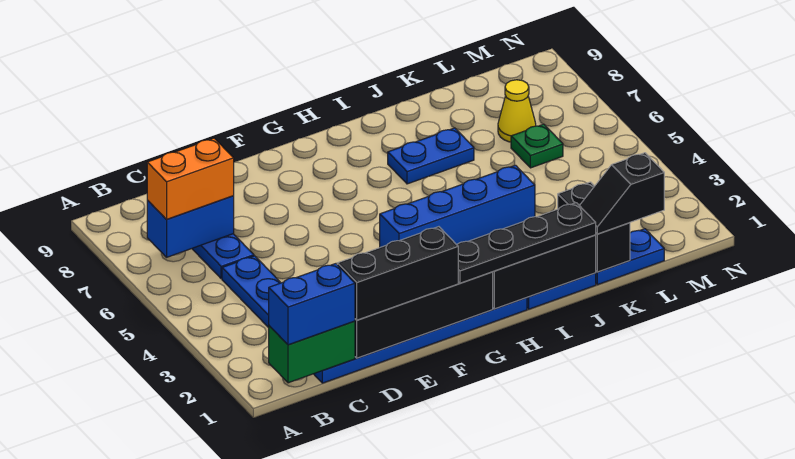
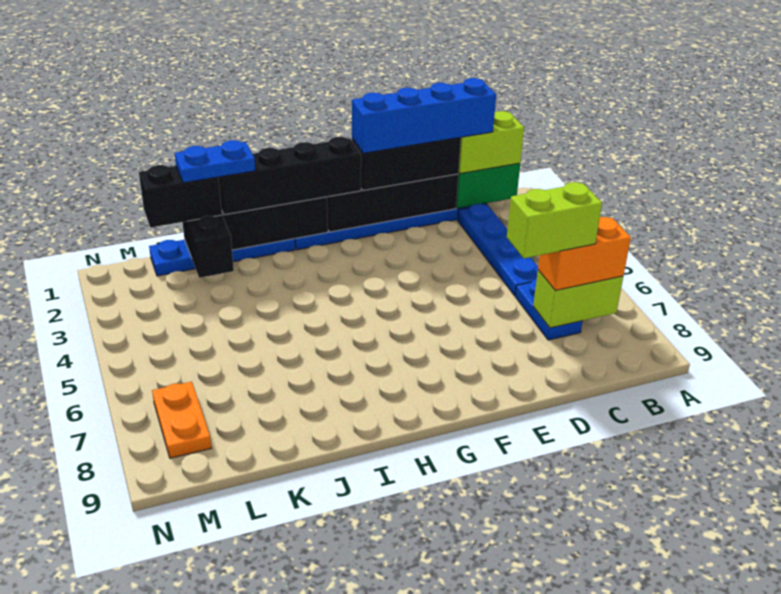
blue 1x2 brick [269,264,355,345] -> lime 1x2 brick [459,111,524,174]
blue 1x2 brick [147,196,234,257] -> lime 1x2 brick [533,270,623,328]
none -> lime 1x2 brick [507,182,602,258]
black 1x4 plate [457,203,596,283] -> black 1x4 brick [219,137,361,215]
blue 1x4 brick [380,165,535,247] -> blue 1x4 brick moved to [352,78,496,153]
blue 1x2 plate [388,128,474,184] -> blue 1x2 plate moved to [175,140,255,183]
black 1x2 slope [579,153,664,234] -> black 1x2 brick [139,165,222,228]
green 1x1 plate [511,124,563,168] -> none
yellow 1x1 cone [498,80,536,142] -> none
none -> orange 1x2 plate [152,382,211,458]

